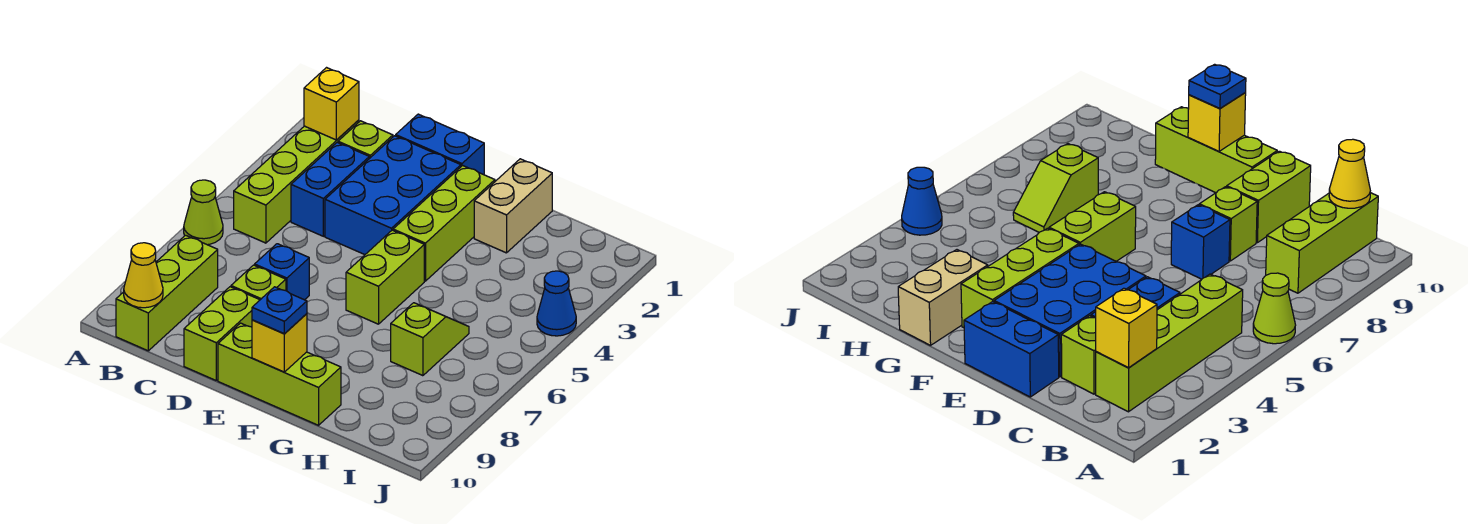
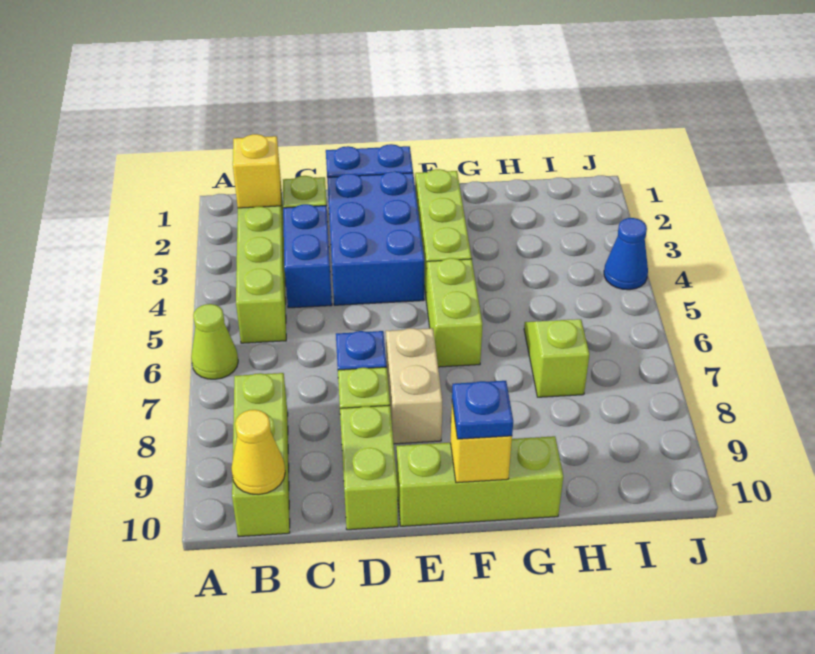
tan 1x2 brick [474,159,552,253] -> tan 1x2 brick moved to [386,328,442,444]

